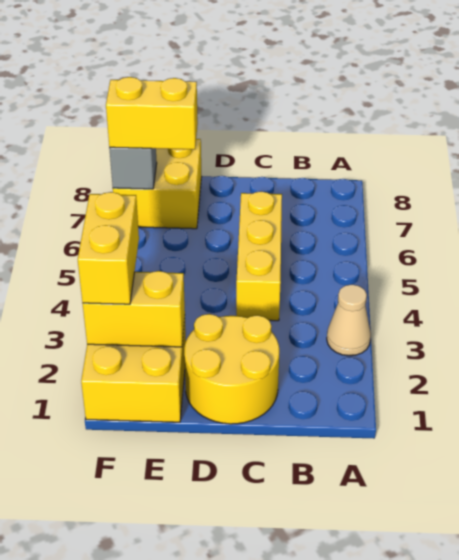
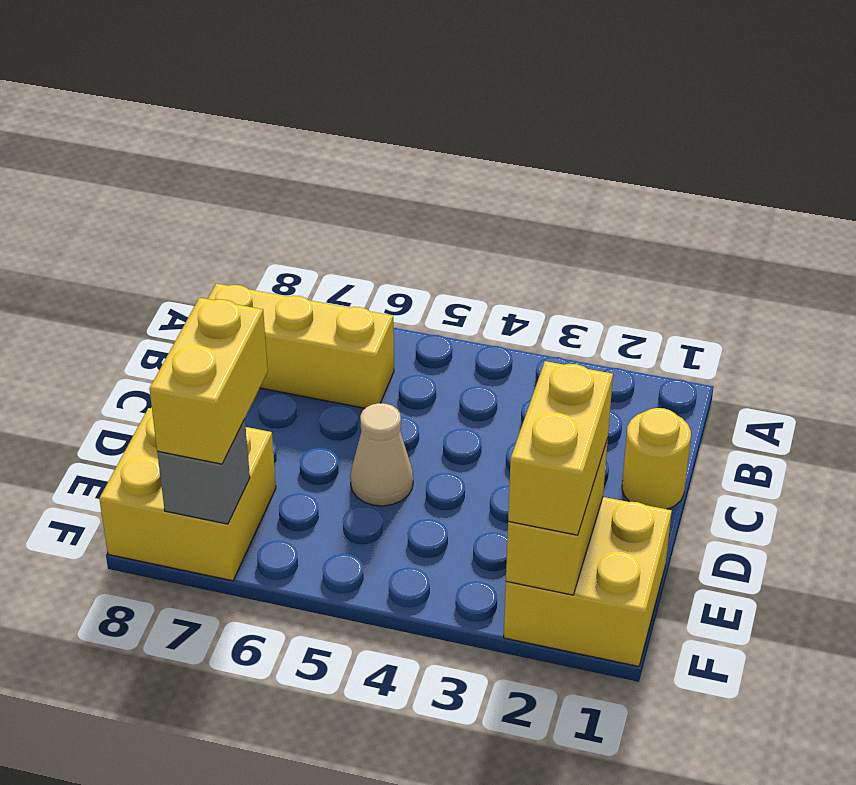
tan 1x1 cone [327,284,371,356] -> tan 1x1 cone moved to [350,403,413,506]
yellow 2x2 round brick [184,314,279,424] -> yellow 1x1 round brick [622,408,691,509]
yellow 1x3 brick [236,191,282,321] -> yellow 1x3 brick moved to [208,283,394,408]
yellow 1x2 brick [78,192,139,304] -> yellow 1x2 brick turned to [508,361,613,535]

